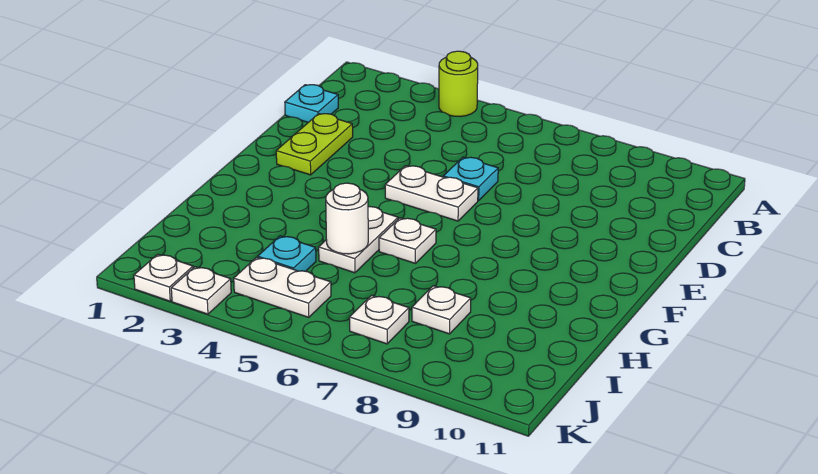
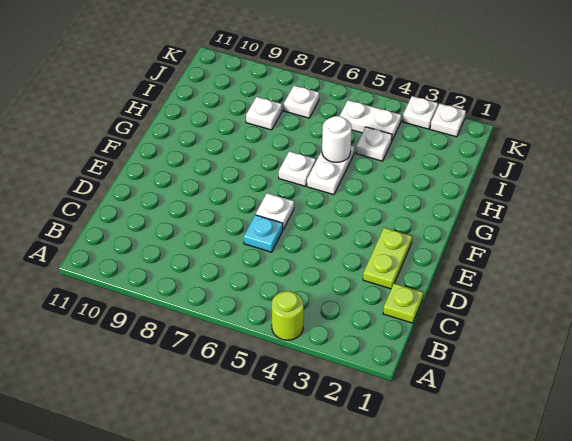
cyan 1x1 plate [285,85,338,122] -> lime 1x1 plate [383,283,423,323]
white 1x2 plate [385,166,478,221] -> white 1x1 plate [256,193,294,229]
cyan 1x1 plate [258,236,316,271] -> white 1x1 plate [356,127,392,161]

